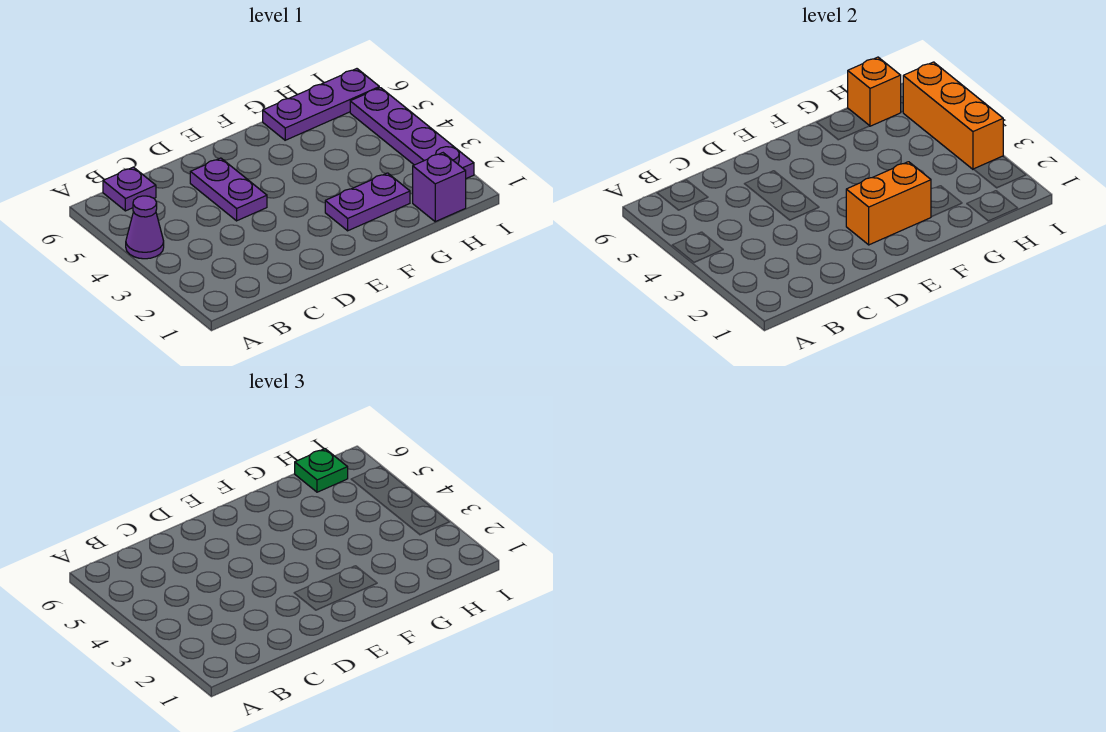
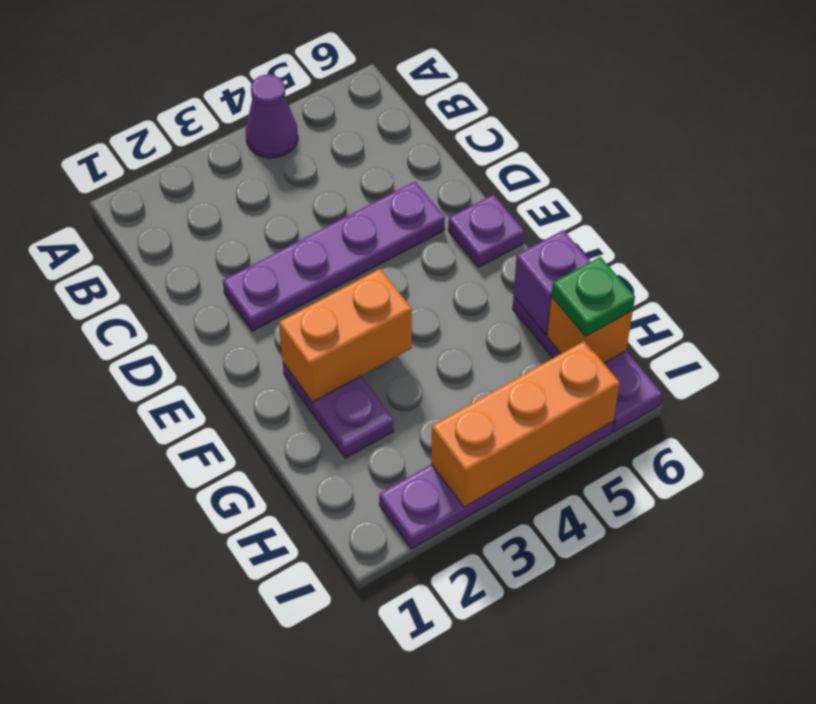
purple 1x1 plate [103,167,156,211] -> purple 1x1 plate moved to [448,195,524,268]
purple 1x2 plate [190,158,267,221] -> purple 1x4 plate [223,182,445,331]
orange 1x2 brick [846,162,931,245] -> orange 1x2 brick turned to [279,269,412,402]
purple 1x1 brick [413,153,466,222] -> purple 1x1 brick moved to [514,230,591,335]

